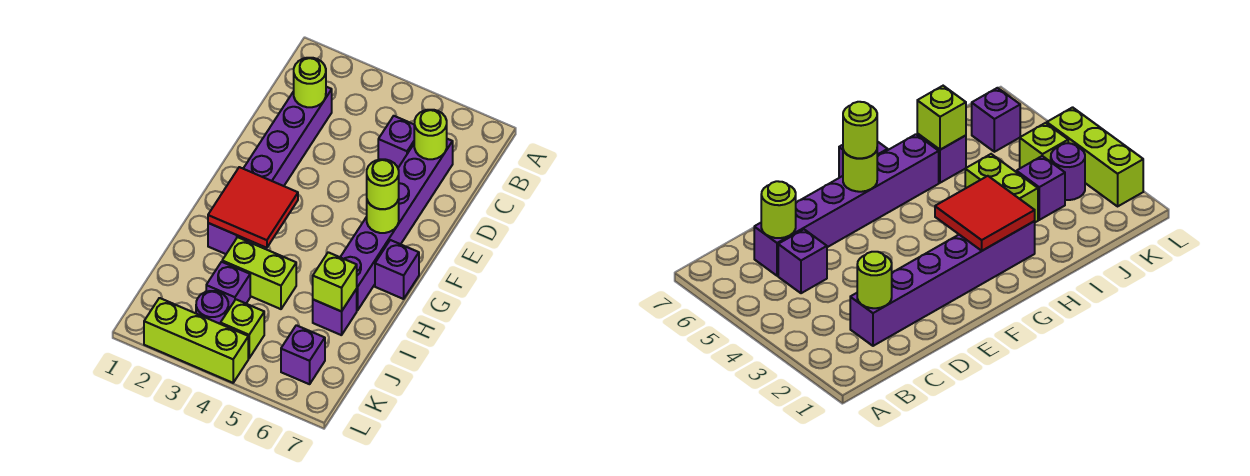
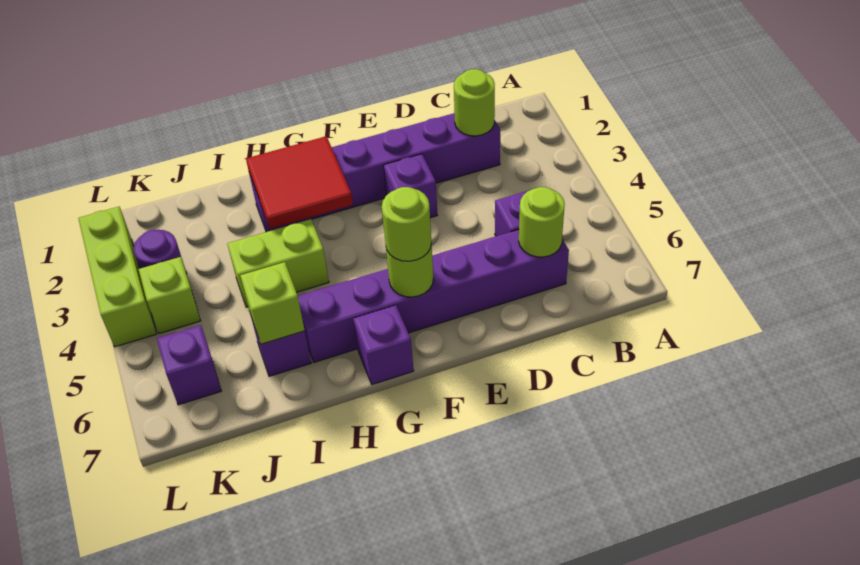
lime 1x2 brick [222,237,296,309] -> lime 1x2 brick turned to [227,219,329,307]
purple 1x1 brick [206,262,250,310] -> purple 1x1 brick moved to [384,154,437,218]

